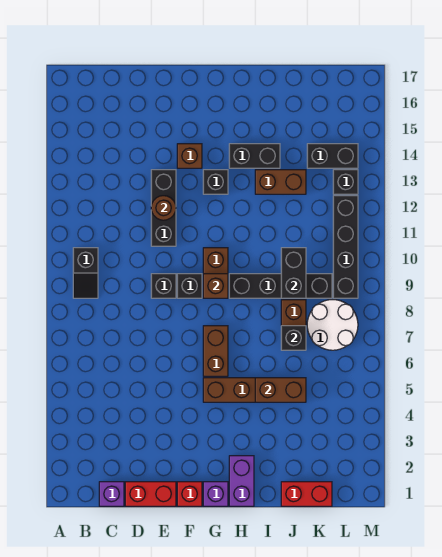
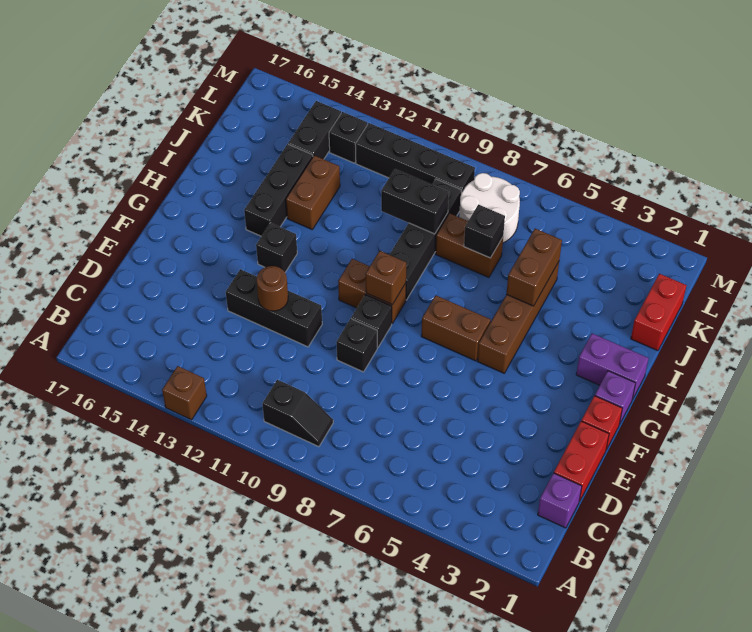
brown 1x1 brick [177,144,202,168] -> brown 1x1 brick moved to [162,366,207,420]
black 1x2 brick [229,144,280,168] -> black 1x3 brick [244,144,313,236]

